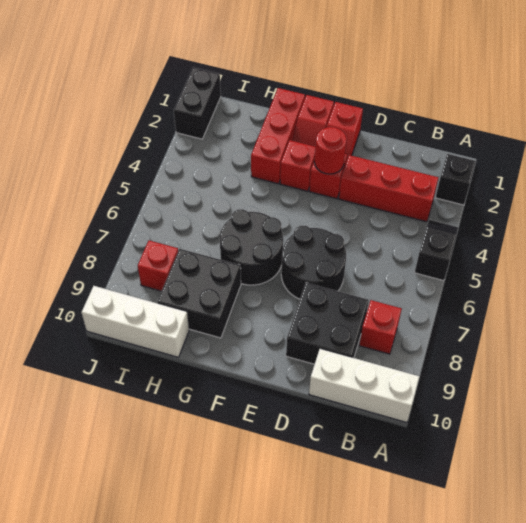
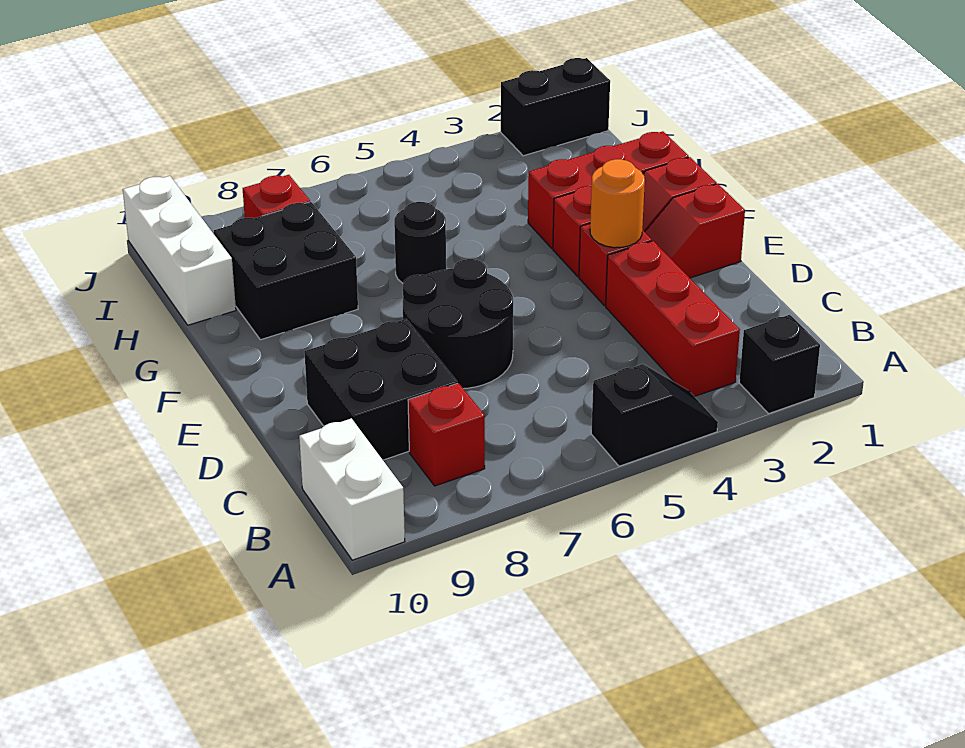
white 1x3 brick [309,349,420,423] -> white 1x2 brick [299,418,405,560]
red 1x1 round brick [314,127,347,174] -> orange 1x1 round brick [590,159,645,248]
black 2x2 round brick [220,209,283,285] -> black 1x1 round brick [394,202,446,283]

